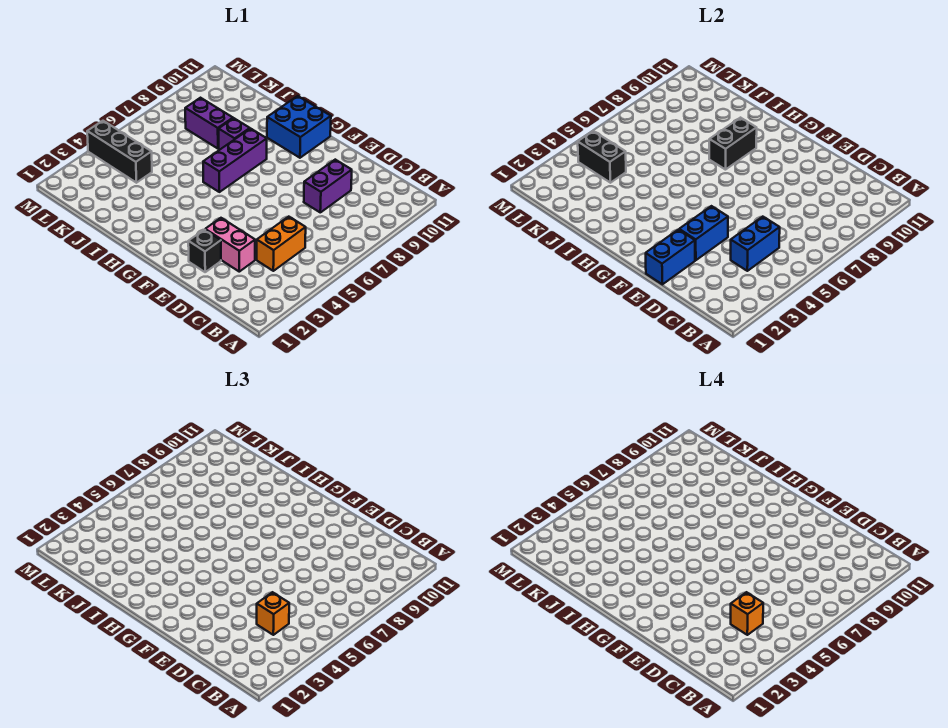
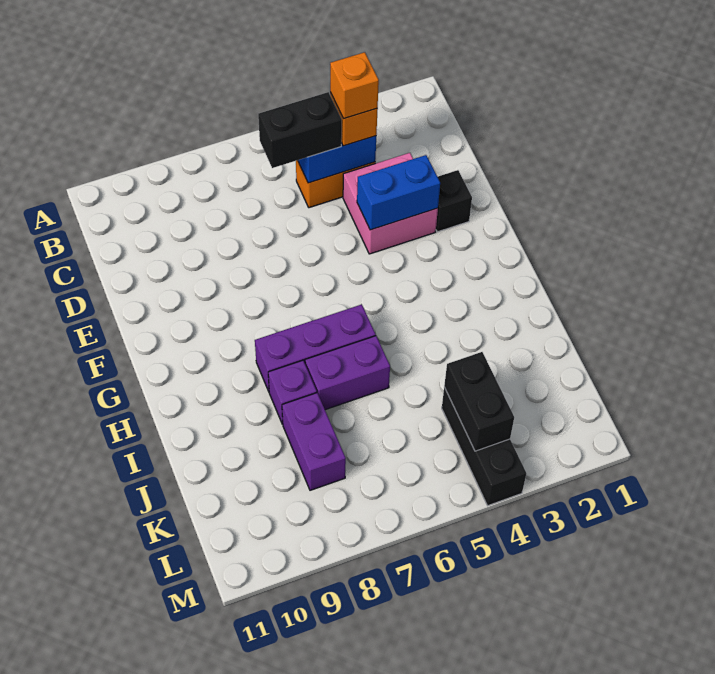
pink 1x2 brick [205,218,255,272] -> pink 2x2 brick [343,153,438,254]
purple 1x2 brick [304,160,352,212] -> purple 1x2 brick moved to [305,336,390,410]
blue 1x2 brick [646,230,695,284] -> none
blue 2x2 brick [267,96,331,158] -> none
black 1x2 brick [709,118,757,170] -> black 1x2 brick moved to [258,92,342,168]

